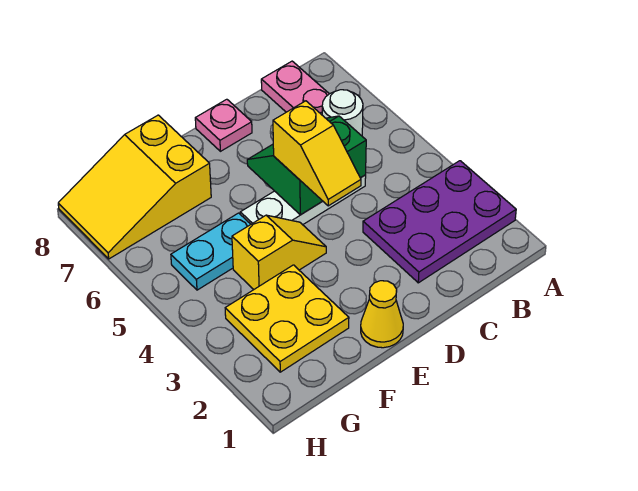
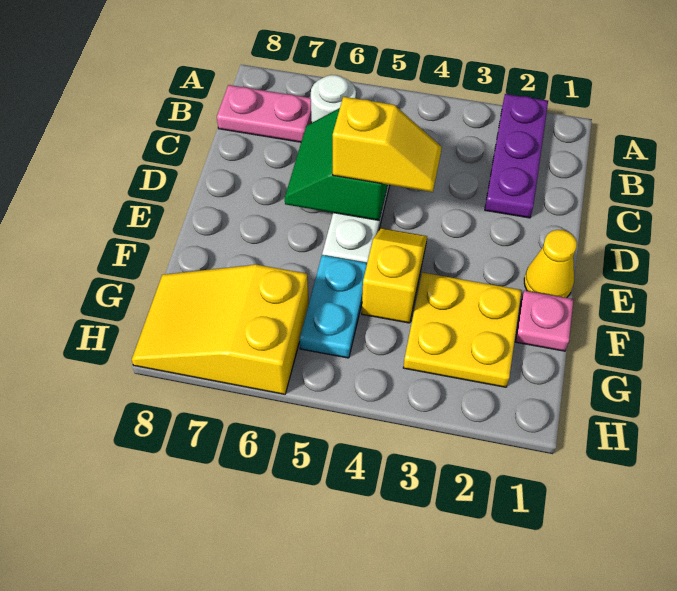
purple 2x3 plate [363,161,516,283] -> purple 1x3 plate [485,94,548,218]
pink 1x1 plate [195,99,252,151] -> pink 1x1 plate moved to [516,290,574,351]
yellow 2x3 slope [58,115,211,259] -> yellow 2x3 slope turned to [132,265,309,394]

